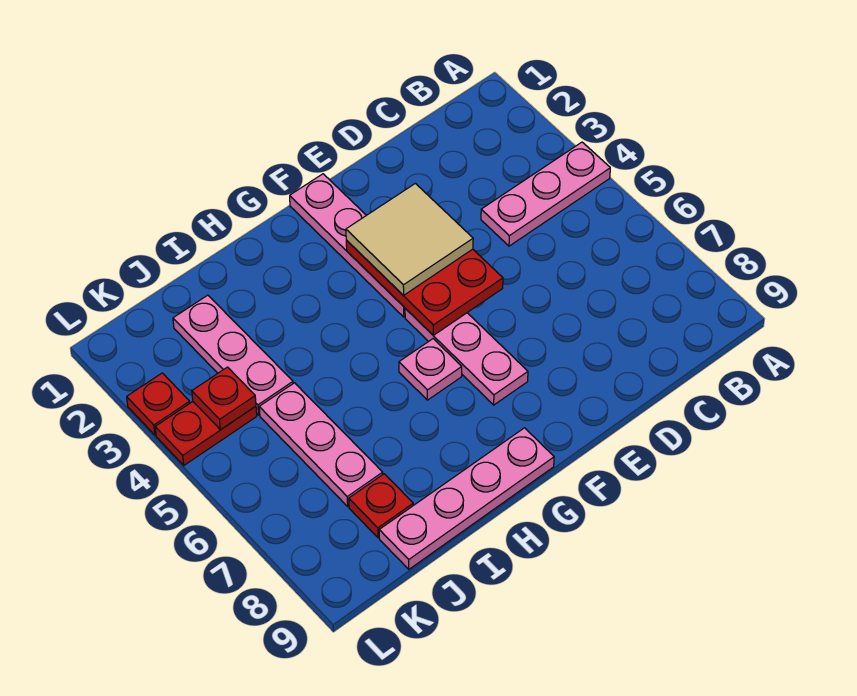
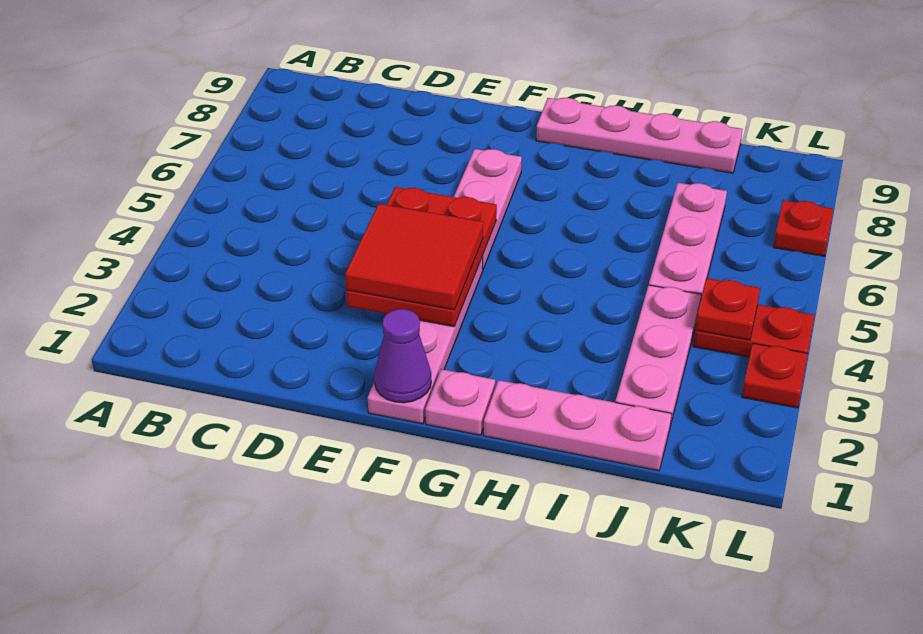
pink 1x3 plate [481,142,610,246] -> pink 1x3 plate moved to [484,380,672,471]
tan 2x2 tile [346,183,473,295] -> red 2x2 tile [345,204,483,310]
none -> purple 1x1 cone [374,309,431,403]
pink 1x1 plate [399,339,462,400] -> pink 1x1 plate moved to [425,369,495,435]
red 1x1 plate [349,474,413,538] -> red 1x1 plate moved to [773,200,833,256]

